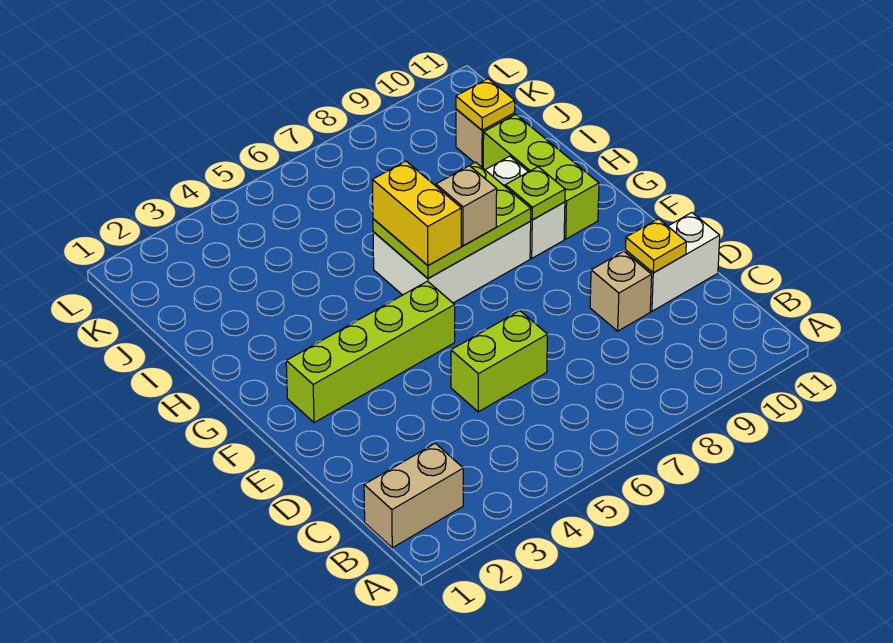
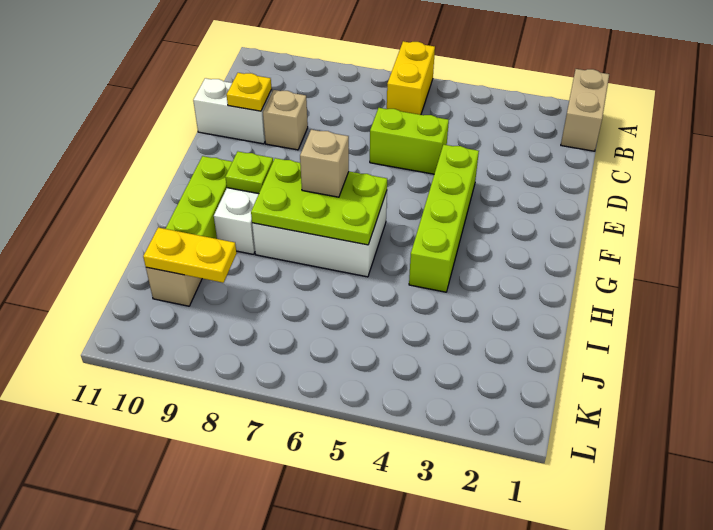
tan 1x2 brick [364,443,463,548] -> tan 1x2 brick turned to [561,69,609,151]
lime 1x4 brick [286,281,455,423] -> lime 1x4 brick turned to [409,145,479,292]
yellow 1x2 brick [372,161,461,265] -> yellow 1x2 brick moved to [387,41,435,115]
yellow 1x1 plate [456,79,515,130] -> yellow 1x2 plate [143,227,237,283]

